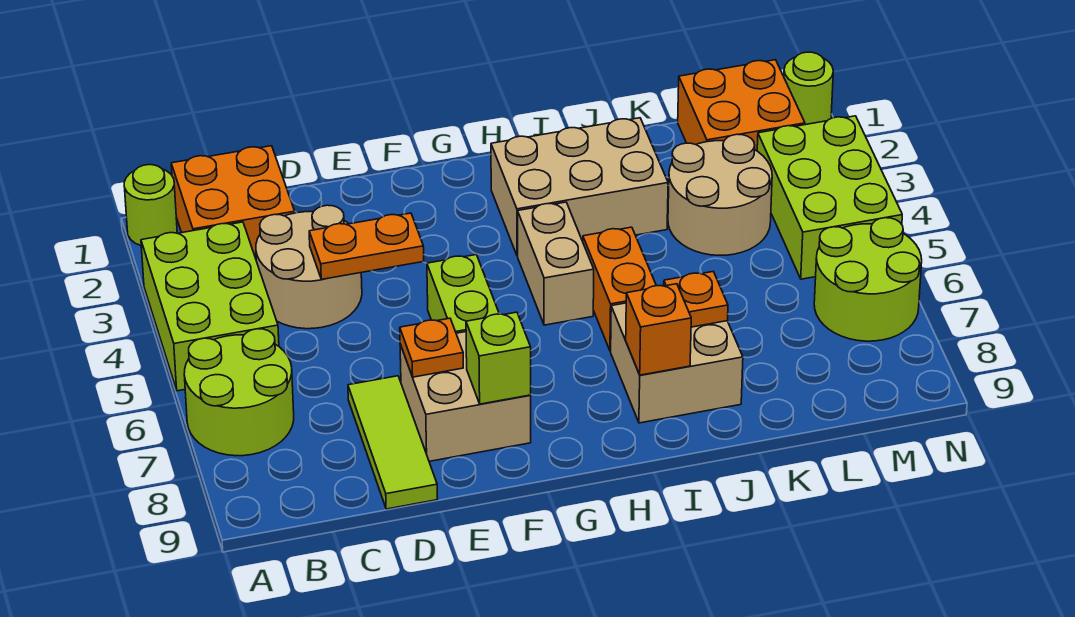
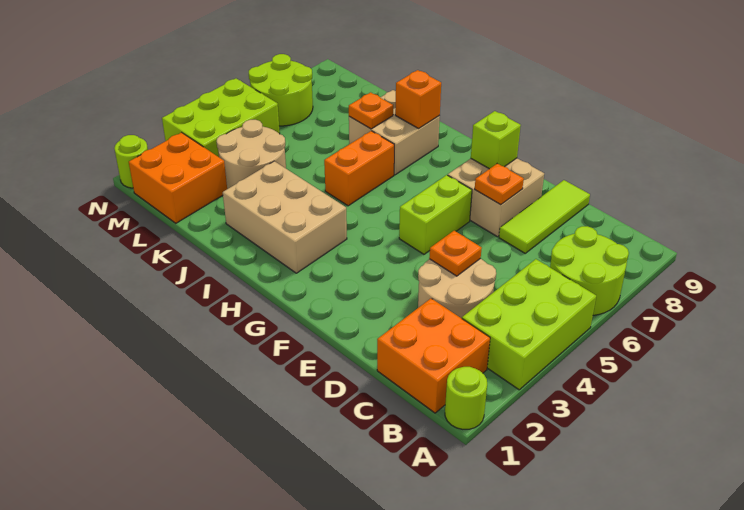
orange 1x2 plate [309,213,424,279] -> orange 1x1 plate [429,231,482,276]
tan 1x2 brick [518,202,594,325] -> none

